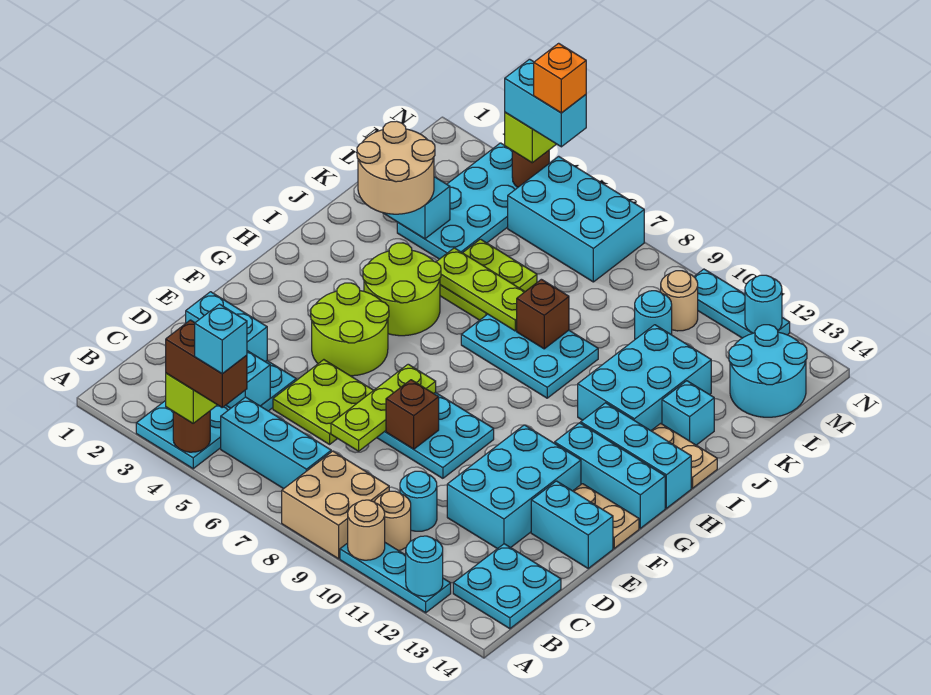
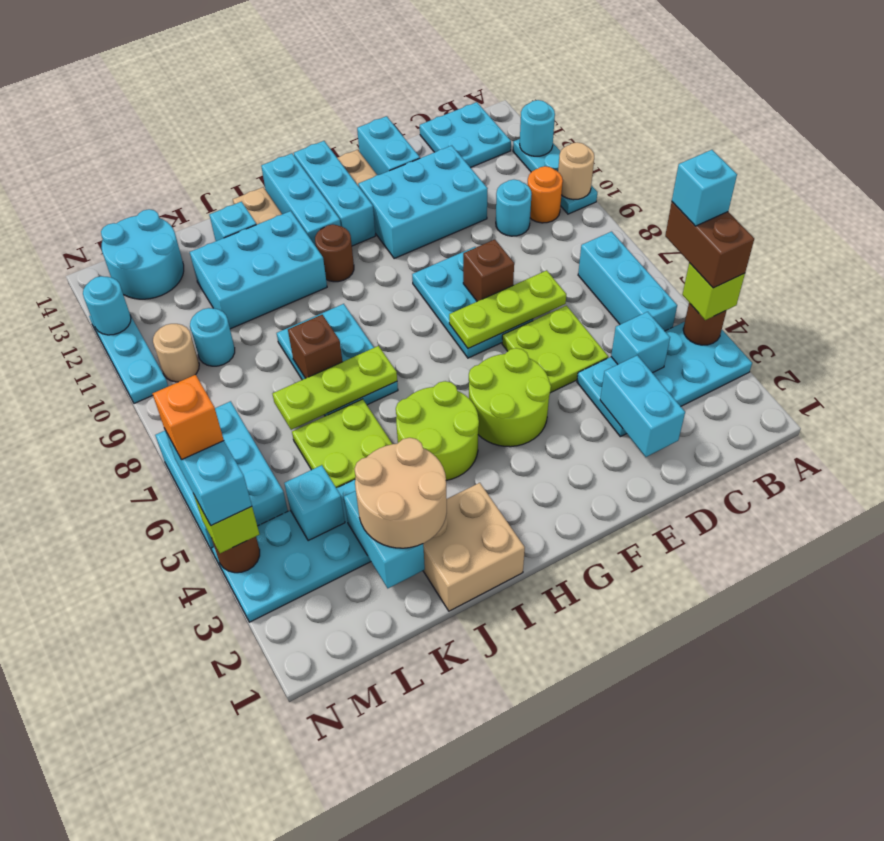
tan 2x2 brick [282,451,389,559] -> tan 2x2 brick moved to [423,483,525,611]
tan 1x1 round brick [375,491,411,551] -> orange 1x1 round brick [528,166,563,223]
none -> brown 1x1 round brick [315,224,354,282]
lime 1x3 plate [436,248,525,331] -> lime 1x3 plate turned to [272,346,397,430]
none -> cyan 1x1 brick [284,465,345,541]

